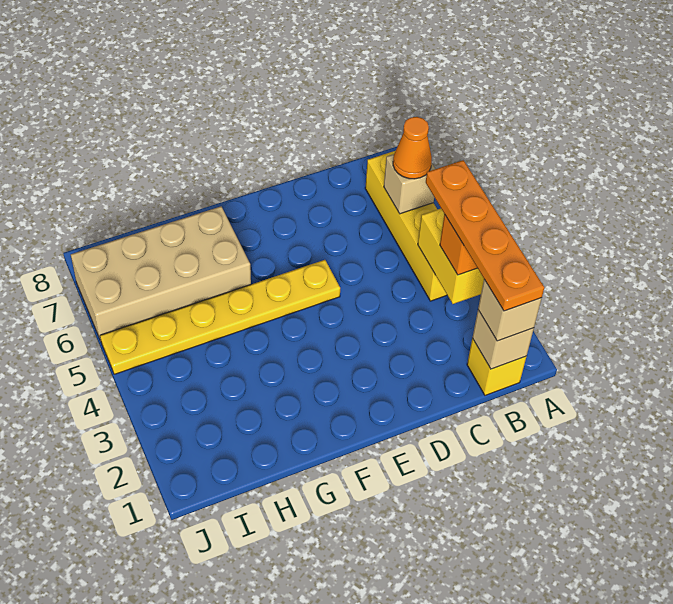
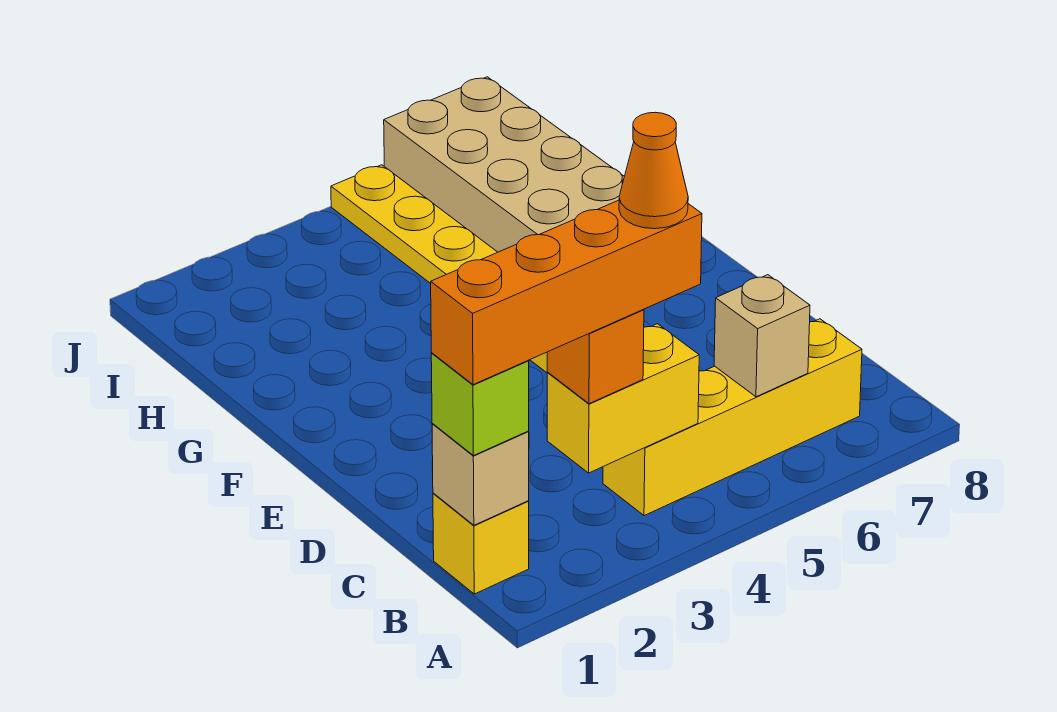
tan 1x1 brick [478,280,542,341] -> lime 1x1 brick [431,353,529,456]
orange 1x4 plate [426,160,544,311] -> orange 1x4 brick [431,200,702,385]
orange 1x1 cone [393,117,432,179] -> orange 1x1 cone moved to [619,112,688,229]

